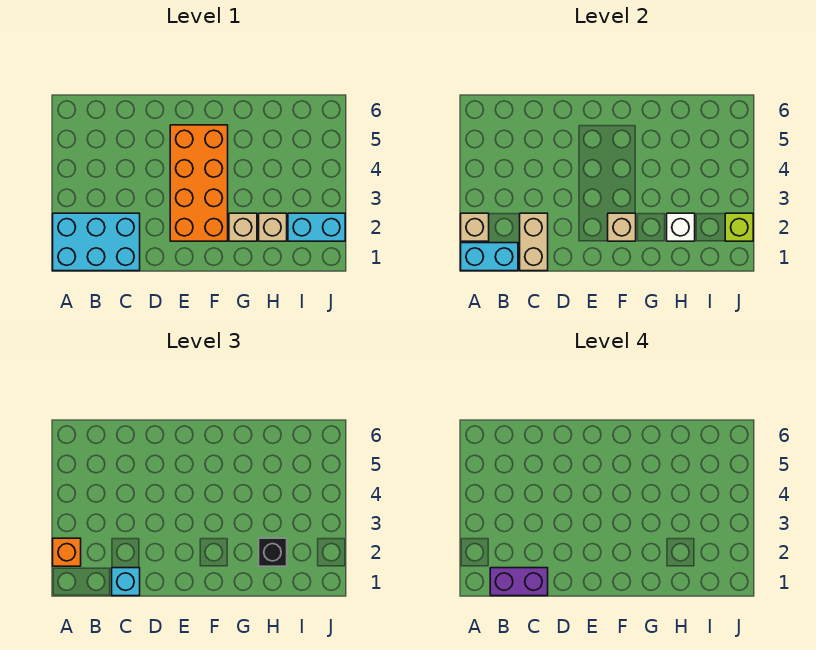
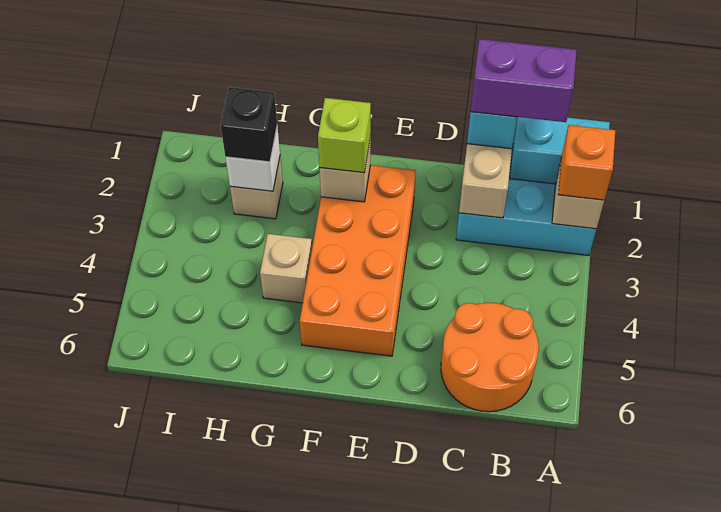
none -> orange 2x2 round brick [441,303,539,412]
tan 1x1 brick [229,213,257,241] -> tan 1x1 brick moved to [260,234,312,303]
cyan 1x2 brick [288,213,345,241] -> none
lime 1x1 brick [725,213,753,241] -> lime 1x1 brick moved to [318,98,371,173]

